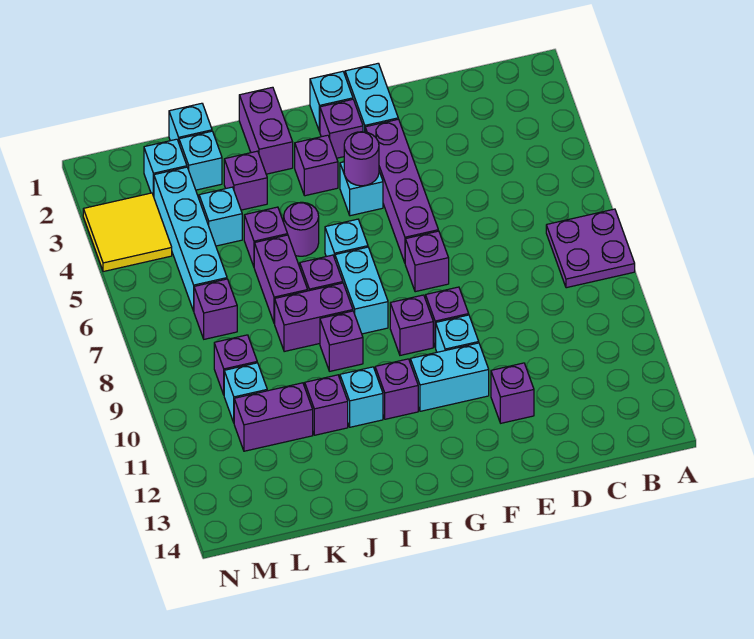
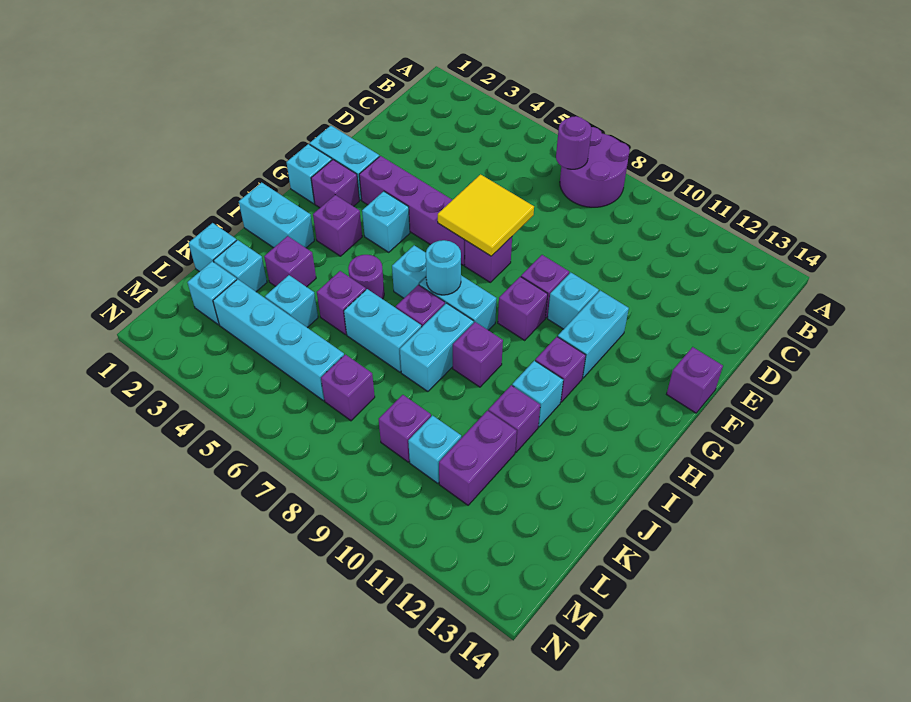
purple 2x2 plate [546,209,635,288] -> purple 2x2 round brick [560,127,630,207]
purple 1x1 brick [491,363,534,423] -> purple 1x1 brick moved to [667,347,723,413]
purple 1x1 round brick [344,132,379,186] -> purple 1x1 round brick moved to [556,116,592,169]
none -> cyan 1x1 round brick [426,240,461,295]
purple 1x2 brick [239,87,293,174] -> cyan 1x2 brick [239,182,314,248]
purple 1x2 brick [275,283,353,352] -> cyan 1x2 brick [400,303,474,391]
purple 1x2 brick [254,235,308,324] -> cyan 1x2 brick [344,289,421,372]
yellow 2x2 tile [83,193,172,272] -> yellow 2x2 tile moved to [438,174,534,256]

